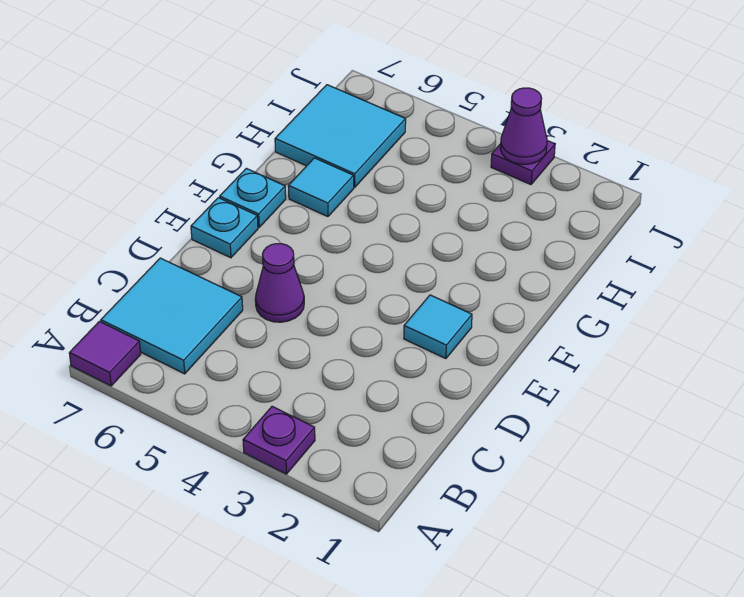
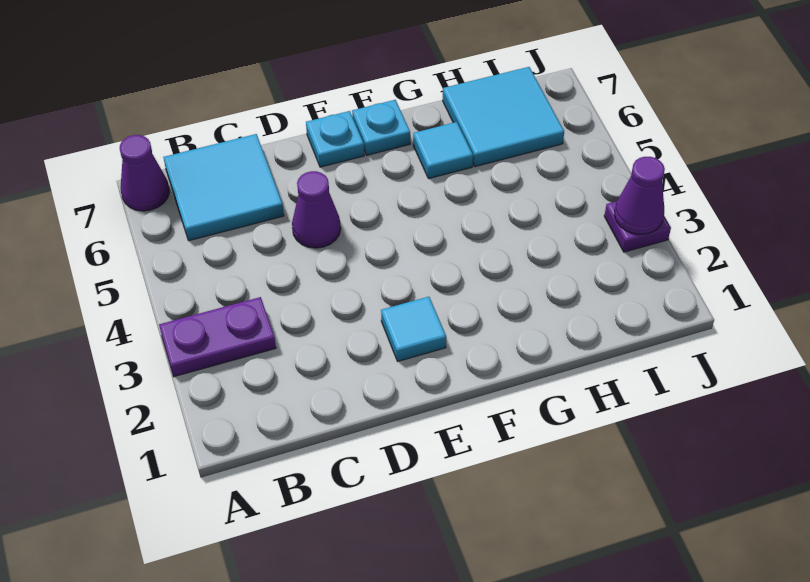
purple 1x1 plate [243,406,315,474] -> purple 1x2 plate [159,297,276,377]
purple 1x1 tile [69,321,141,386] -> purple 1x1 cone [120,135,169,211]

